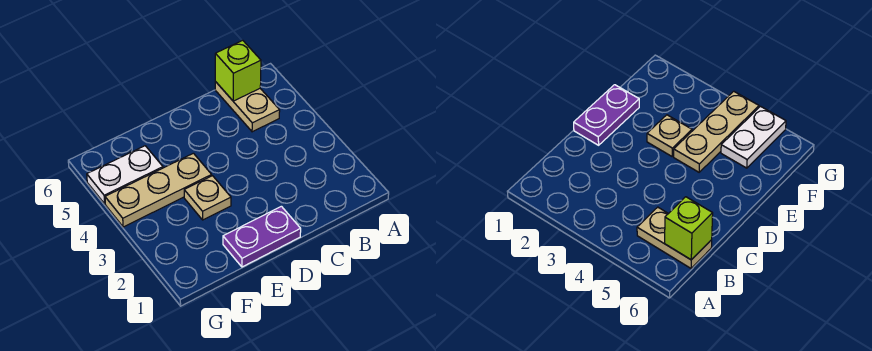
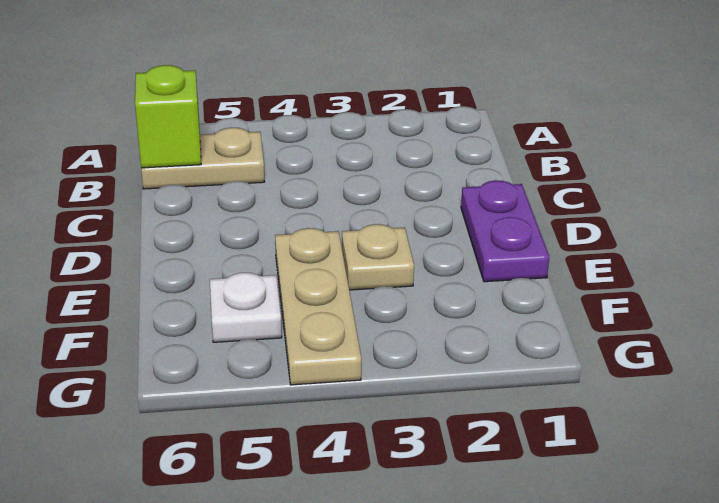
white 1x2 plate [87,146,163,204] -> white 1x1 plate [210,273,282,342]

